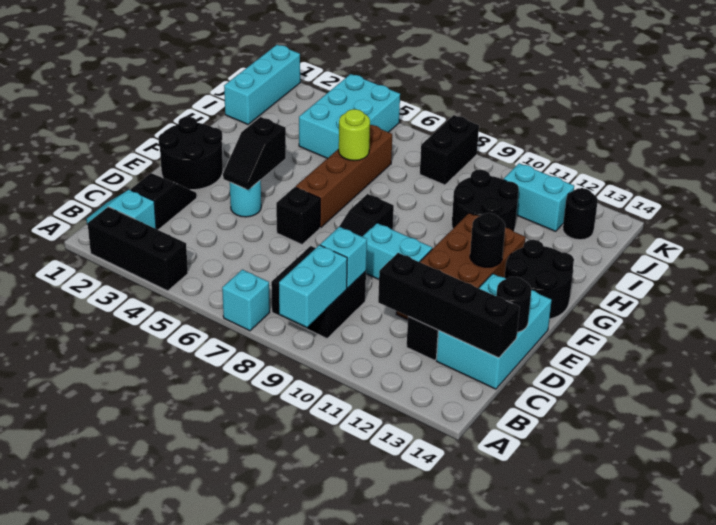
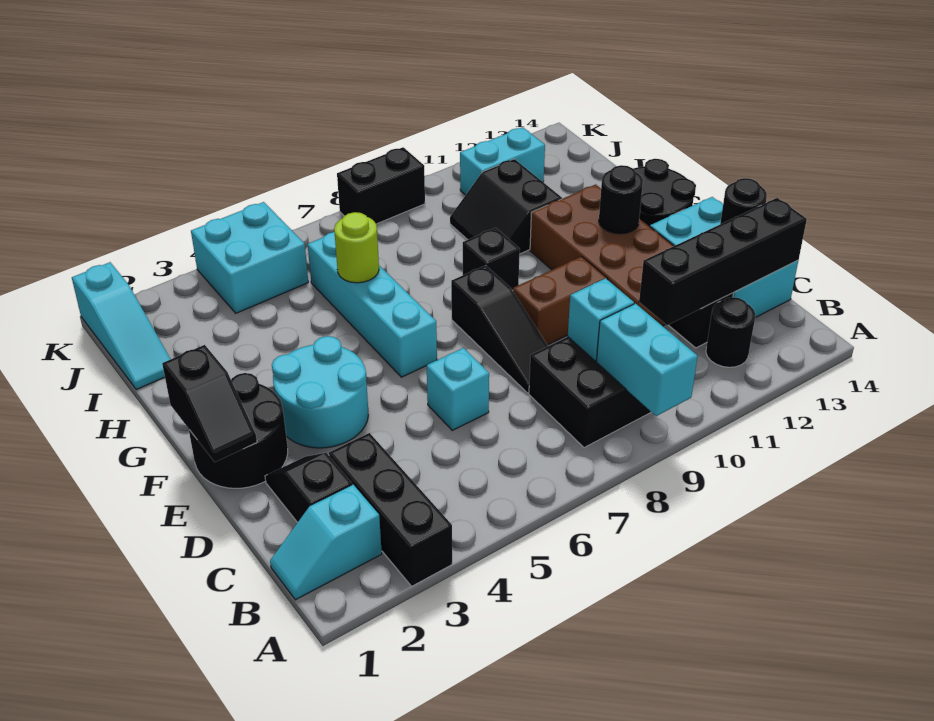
black 1x3 brick [88,207,188,291] -> black 1x3 brick turned to [329,433,452,586]
cyan 1x1 brick [222,270,270,331] -> cyan 1x1 brick moved to [427,348,489,430]
cyan 1x1 round brick [230,180,261,217] -> cyan 2x2 round brick [272,336,368,448]
black 1x2 slope [223,117,286,190] -> black 1x2 slope moved to [162,345,257,462]
black 1x1 brick [276,187,320,244] -> black 1x1 brick moved to [463,228,520,290]
cyan 1x2 brick [362,223,432,279] -> brown 1x2 brick [513,257,608,345]
brown 1x4 brick [296,125,392,227] -> cyan 1x4 brick [308,232,437,377]
black 2x2 round brick [452,170,519,232] -> black 2x2 slope [450,159,562,254]
cyan 1x3 brick [224,45,300,124] -> cyan 1x3 slope [72,262,170,389]
cyan 2x3 brick [299,74,400,158] -> cyan 2x2 brick [191,202,308,313]
black 1x2 brick [420,115,479,185] -> black 1x2 brick turned to [337,147,425,224]
black 1x1 round brick [563,188,598,240] -> black 1x1 round brick moved to [706,297,755,367]

